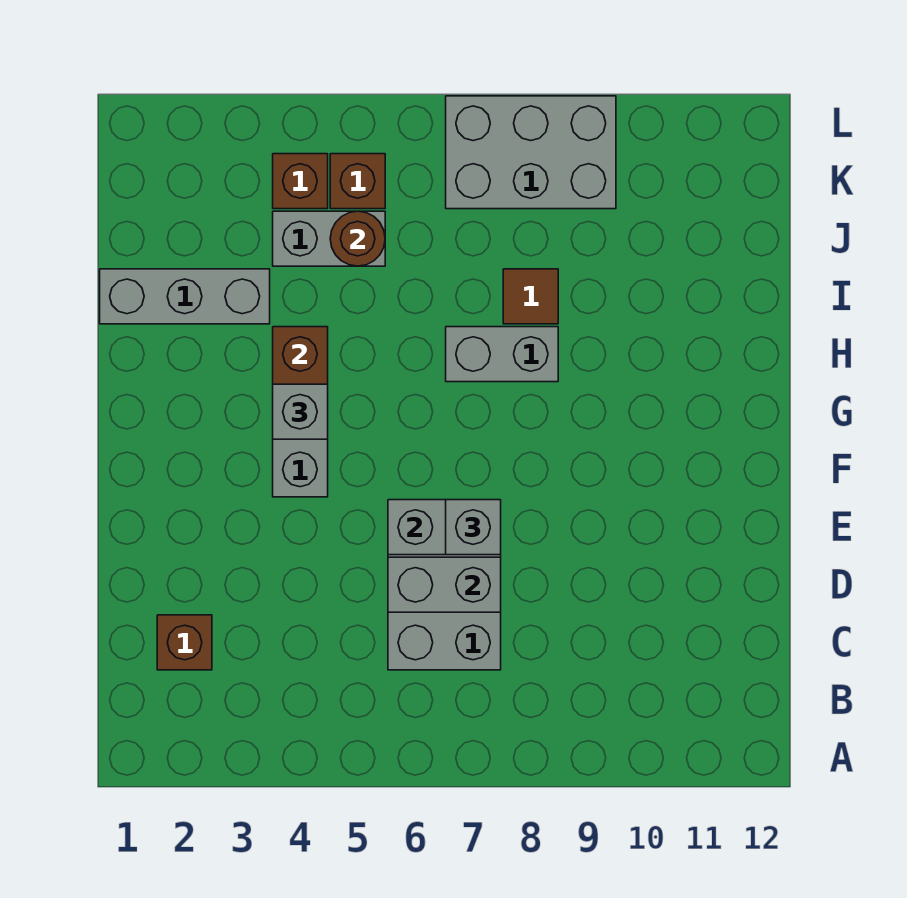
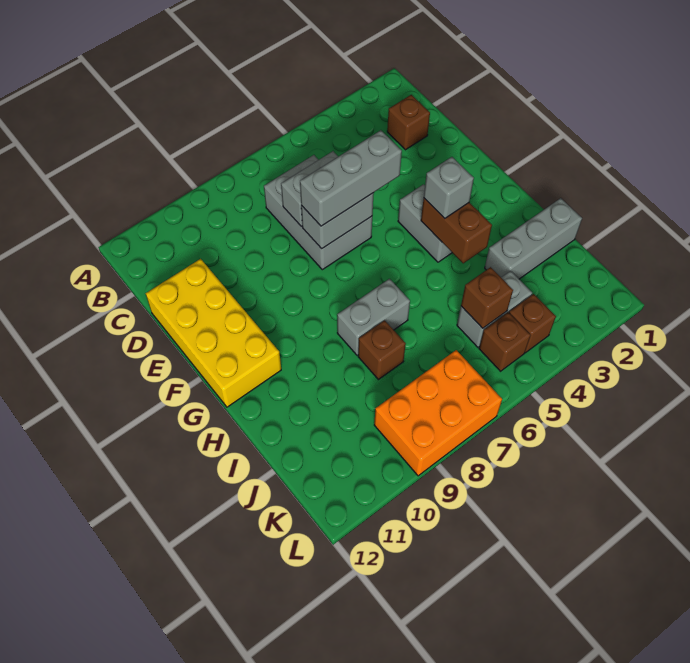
none -> yellow 2x4 brick [146,259,281,407]
grey 1x1 brick [446,500,501,555] -> grey 1x3 brick [300,130,402,226]
brown 1x1 tile [503,269,558,324] -> brown 1x1 brick [358,320,406,379]
brown 1x1 round brick [330,211,385,266] -> brown 1x1 brick [461,267,513,328]
grey 2x3 brick [446,96,616,209] -> orange 2x3 brick [374,350,502,476]

